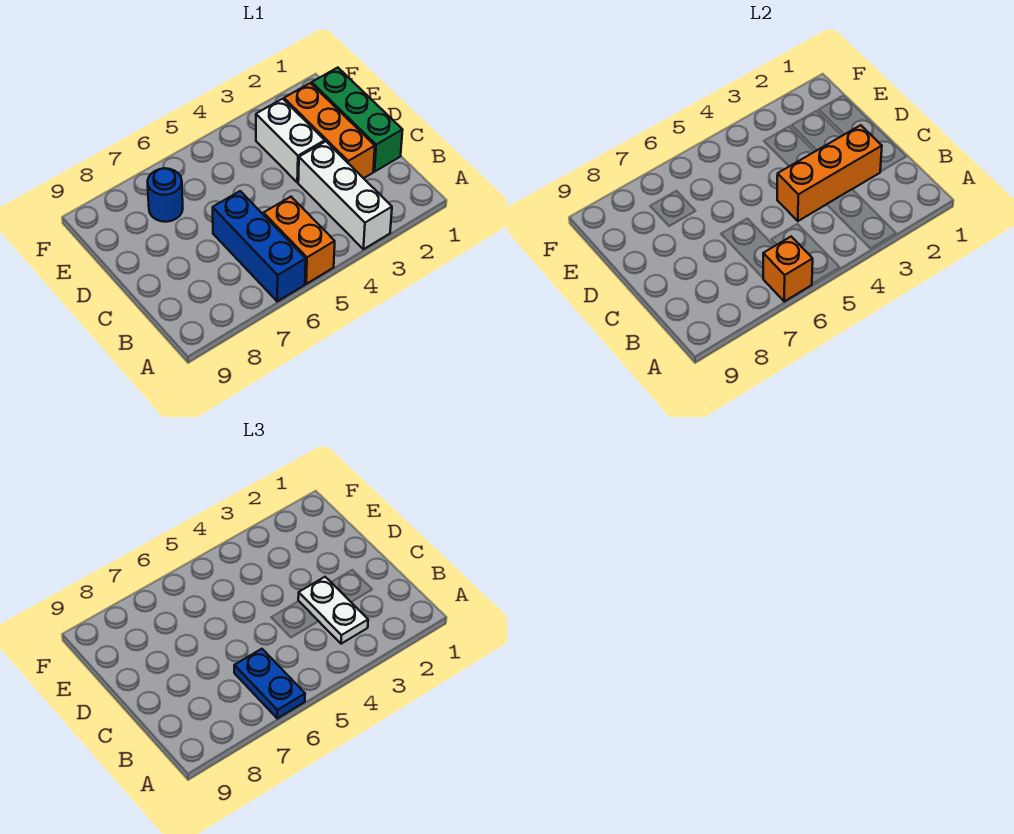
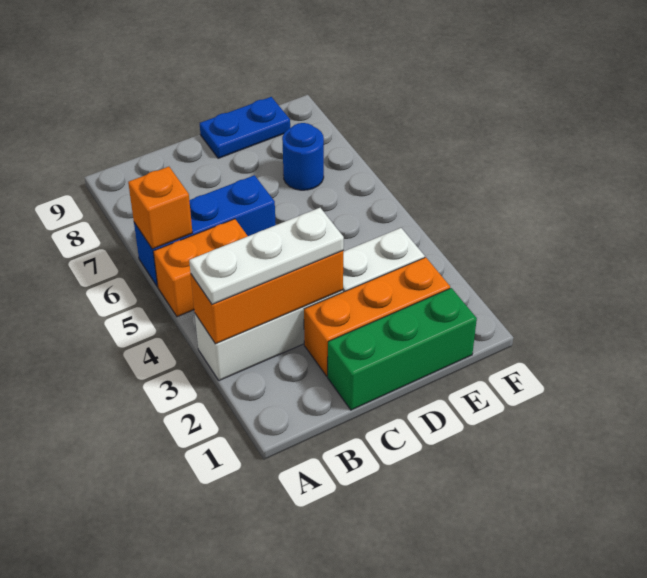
blue 1x2 plate [234,649,305,718] -> blue 1x2 plate moved to [200,97,290,158]
white 1x2 plate [298,577,368,644] -> white 1x3 plate [189,208,344,304]
orange 1x3 brick [777,125,882,221] -> orange 1x3 brick turned to [191,251,343,344]

